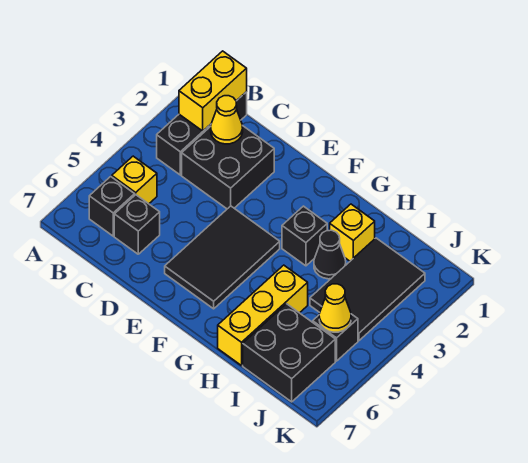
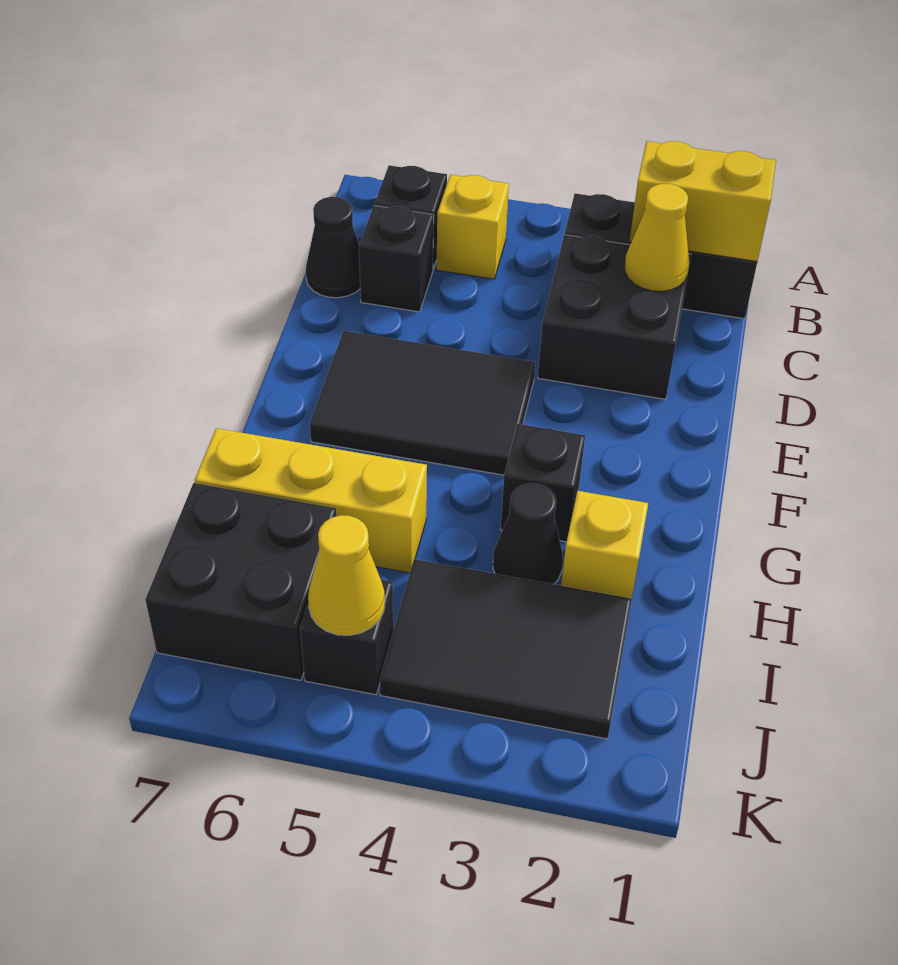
none -> black 1x1 cone [306,197,360,298]

